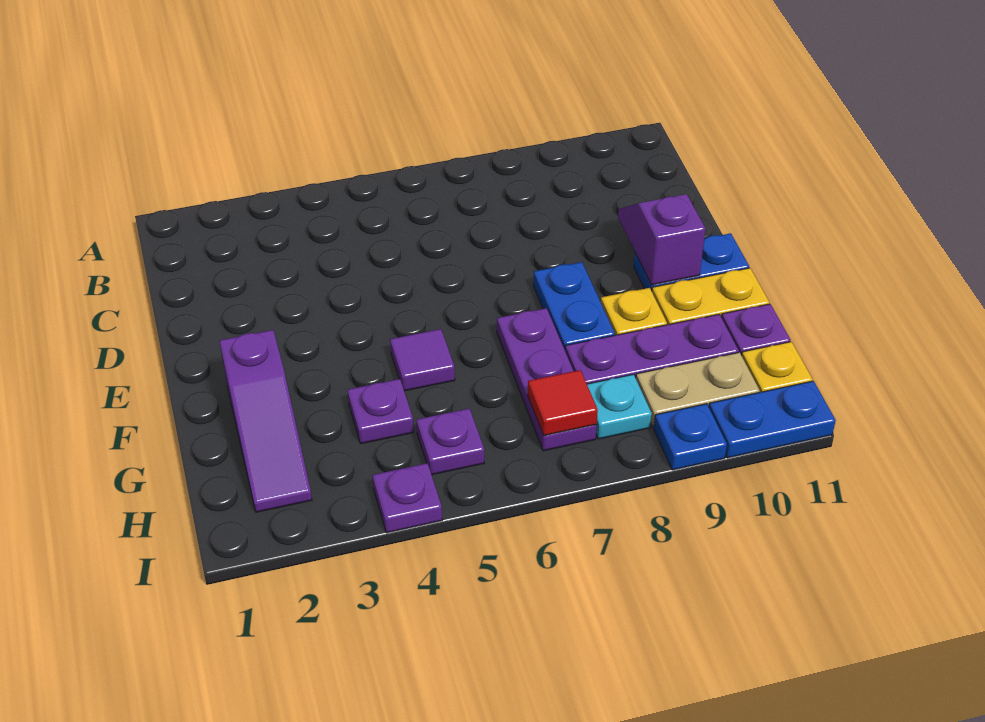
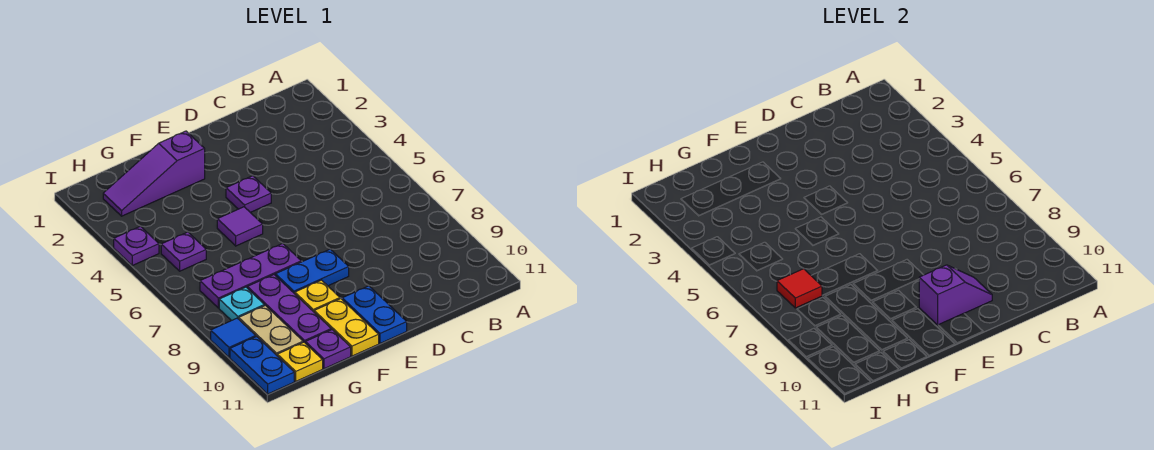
purple 1x1 plate [347,379,414,444] -> purple 1x1 plate moved to [226,176,271,212]
blue 1x1 plate [654,404,727,470] -> blue 1x1 tile [211,318,256,357]

